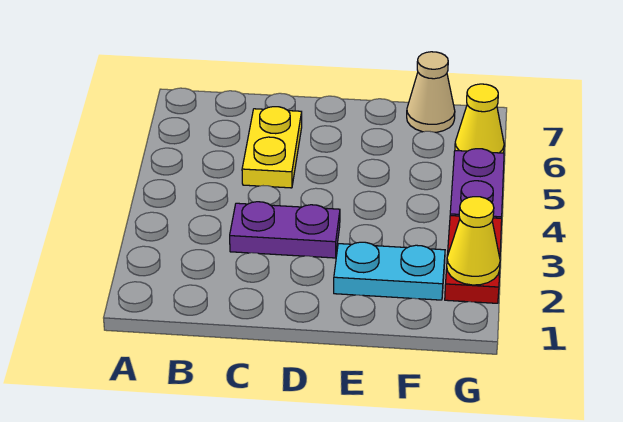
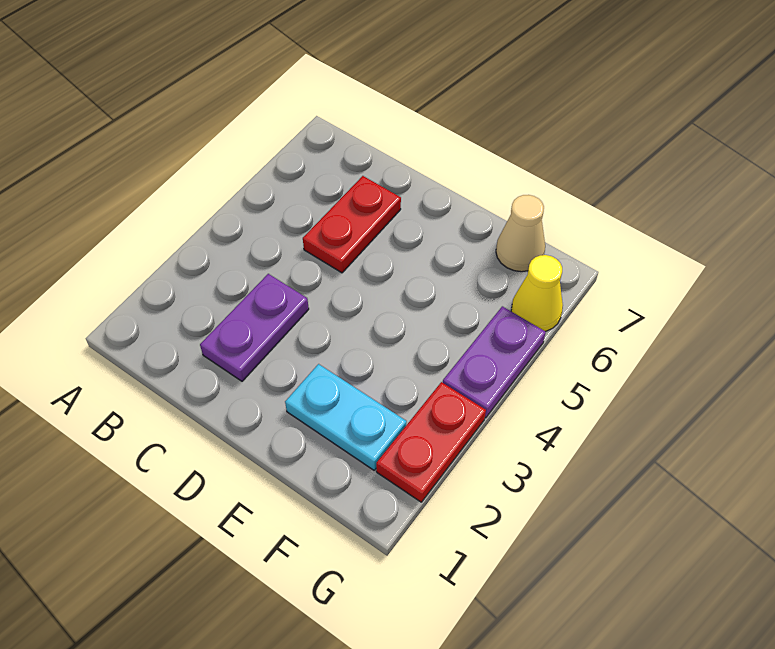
purple 1x2 plate [230,202,340,258] -> purple 1x2 plate turned to [200,274,309,381]
yellow 1x2 plate [242,107,302,188] -> red 1x2 plate [303,176,401,273]
yellow 1x1 cone [447,197,500,285] -> none

